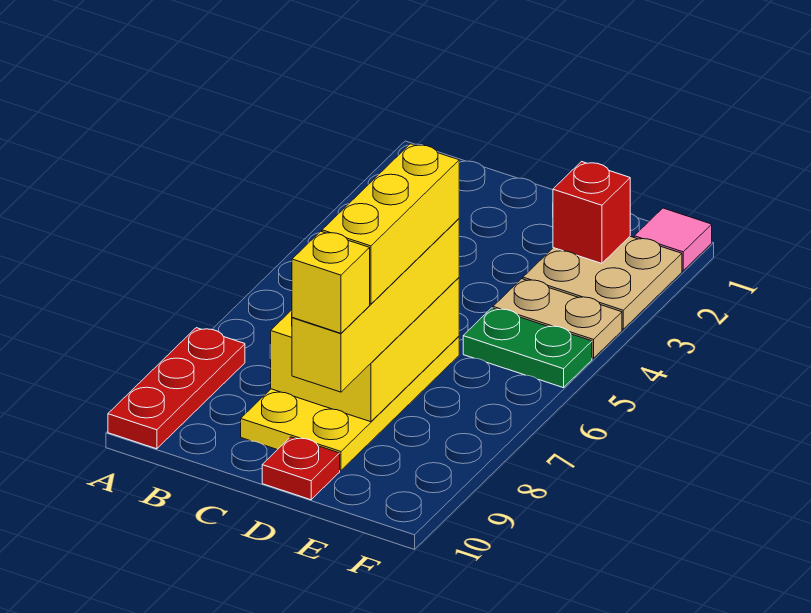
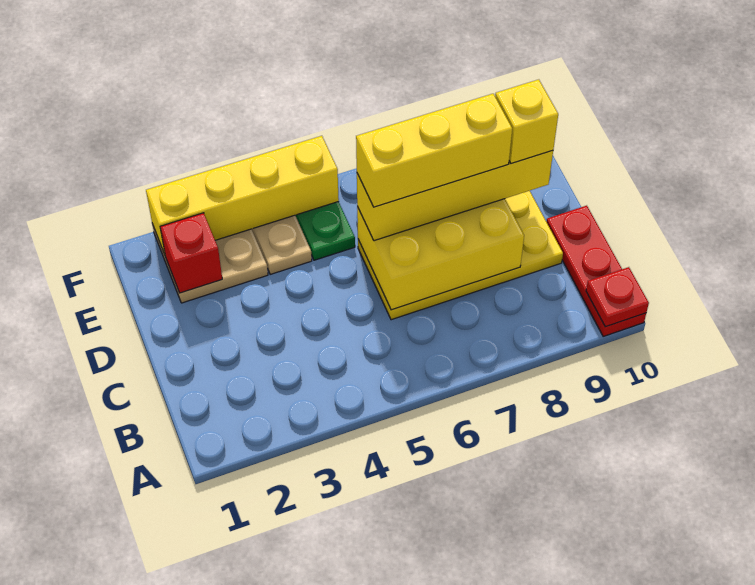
red 1x3 plate [108,328,245,449] -> red 1x3 plate turned to [546,206,646,336]
red 1x1 plate [262,437,340,500] -> red 1x1 plate moved to [586,267,649,327]
pink 1x1 tile [634,208,712,271] -> none
none -> yellow 1x4 brick [146,136,339,254]

